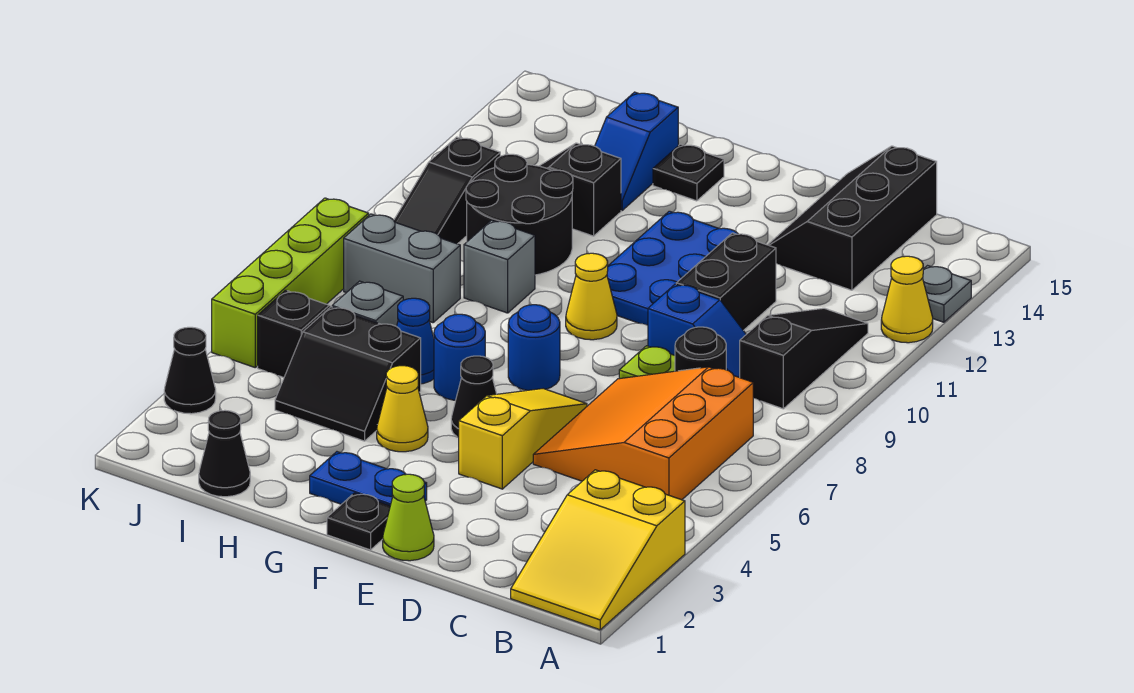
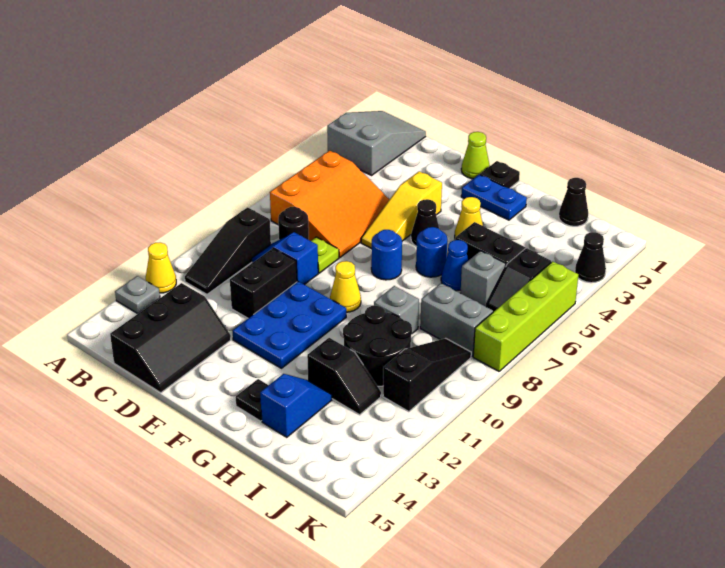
yellow 2x3 slope [511,470,685,630] -> grey 2x3 slope [327,111,426,175]

